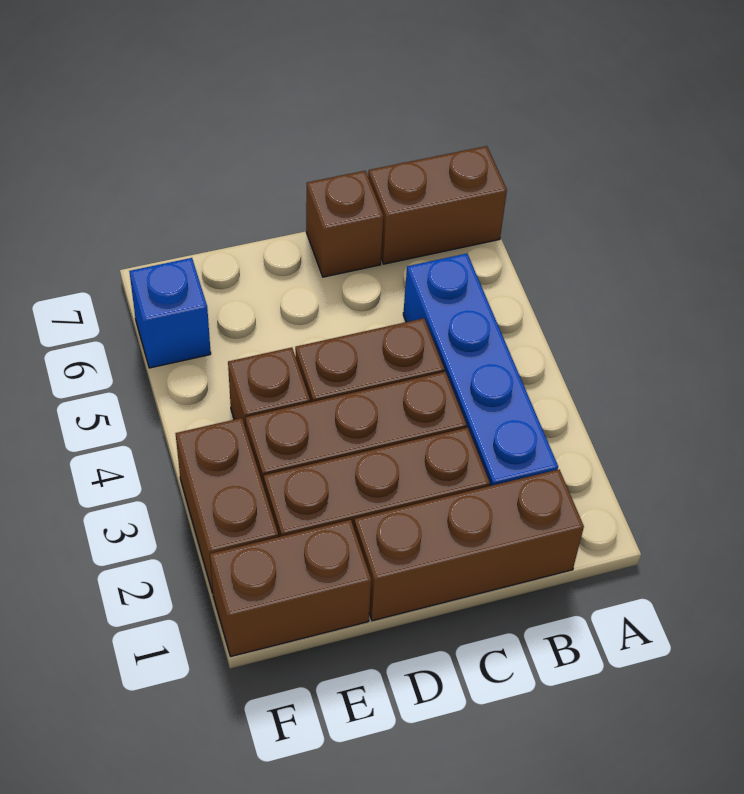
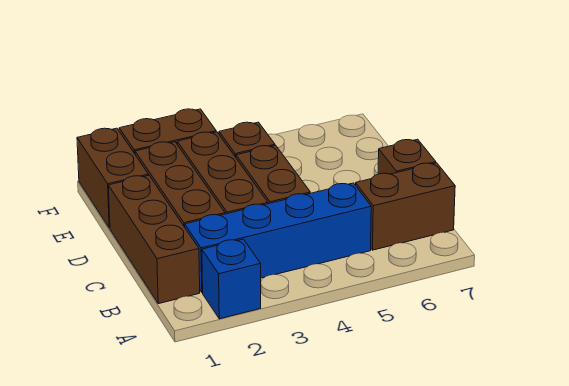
brown 1x2 brick [368,146,507,264] -> brown 1x2 brick turned to [356,163,455,250]
blue 1x1 brick [129,258,211,368] -> blue 1x1 brick moved to [202,239,261,319]

